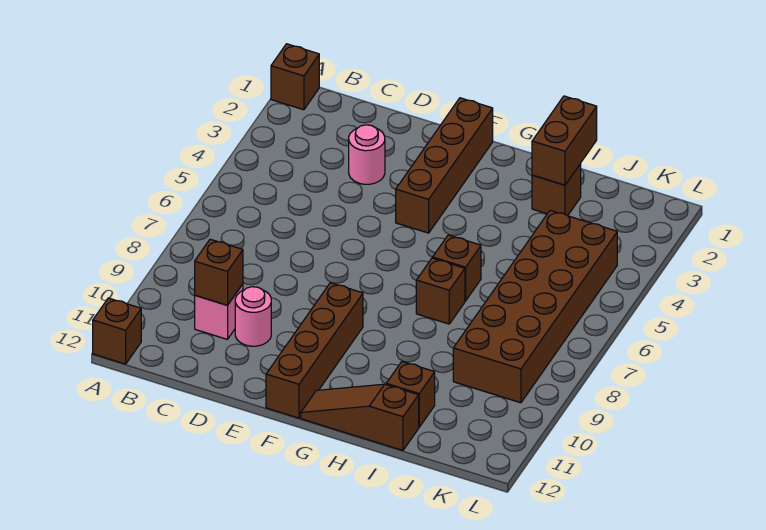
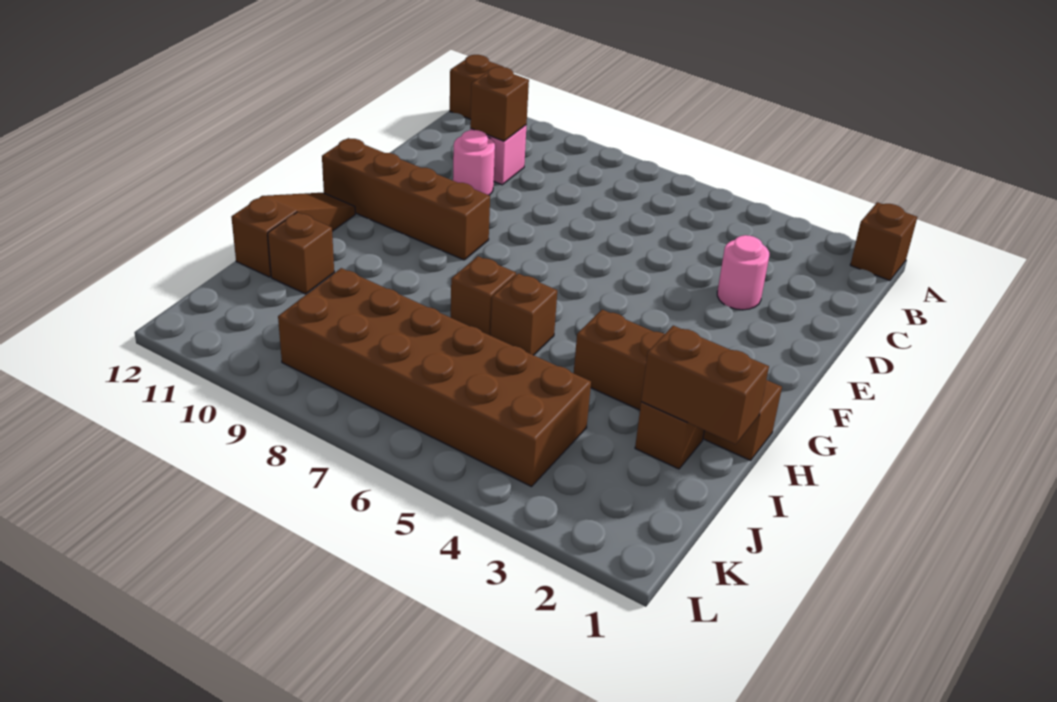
brown 1x4 brick [396,98,493,233] -> brown 1x4 brick moved to [574,310,782,460]

